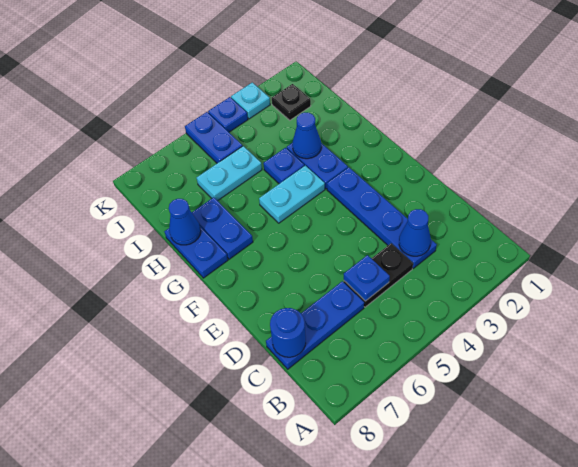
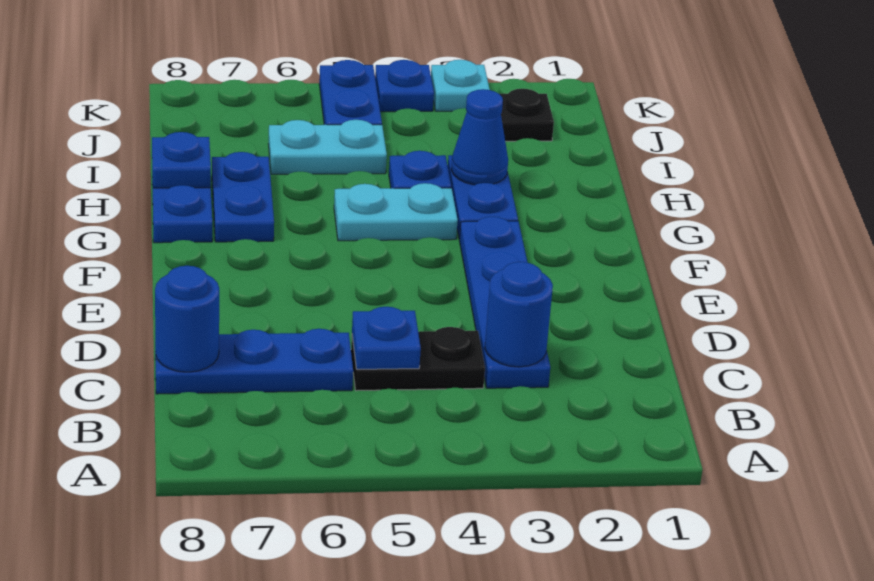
blue 1x1 cone [399,209,431,256] -> blue 1x1 round brick [485,262,553,367]
blue 1x1 cone [169,199,201,245] -> blue 1x1 plate [152,132,211,188]

